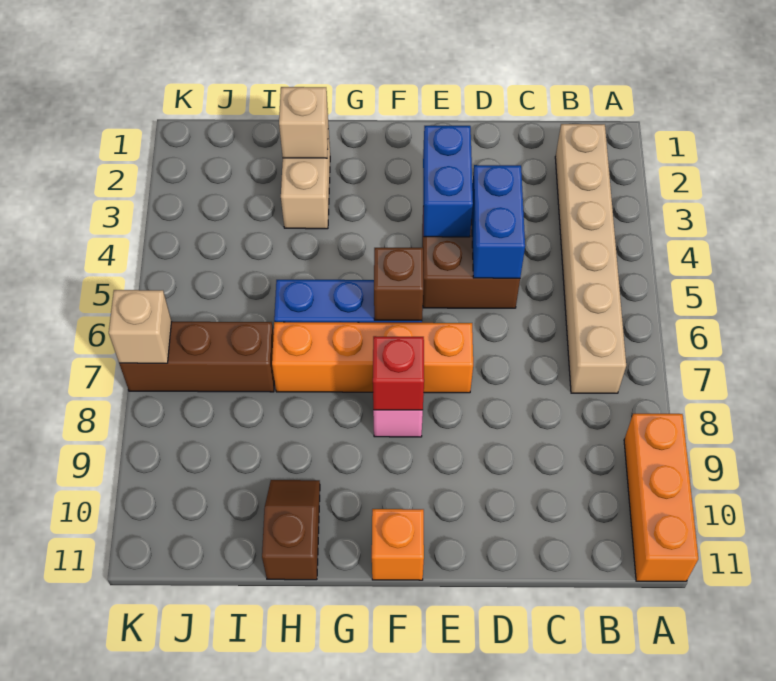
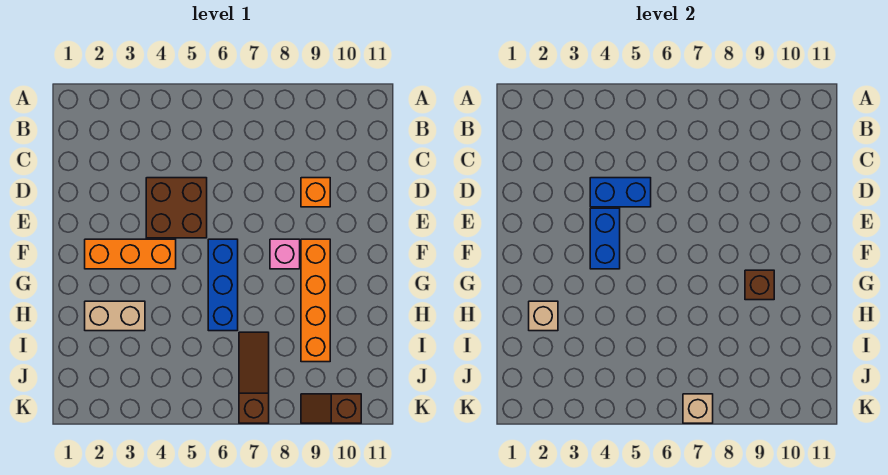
orange 1x3 brick [624,414,698,581] -> orange 1x3 brick moved to [85,239,176,269]
tan 1x6 brick [555,124,626,393] -> none
blue 1x2 brick [423,126,473,237] -> blue 1x2 brick turned to [590,208,620,269]
orange 1x4 brick [272,322,473,393] -> orange 1x4 brick moved to [301,239,330,362]
brown 1x1 brick [374,248,423,320] -> brown 1x1 brick moved to [745,270,774,300]
red 1x1 brick [373,336,424,410] -> none
orange 1x1 brick [372,509,424,580] -> orange 1x1 brick moved to [301,178,330,207]
brown 1x2 slope [262,480,320,580] -> brown 1x2 slope moved to [301,394,361,423]
brown 1x3 brick [119,322,274,392] -> brown 1x3 slope [239,332,269,423]

